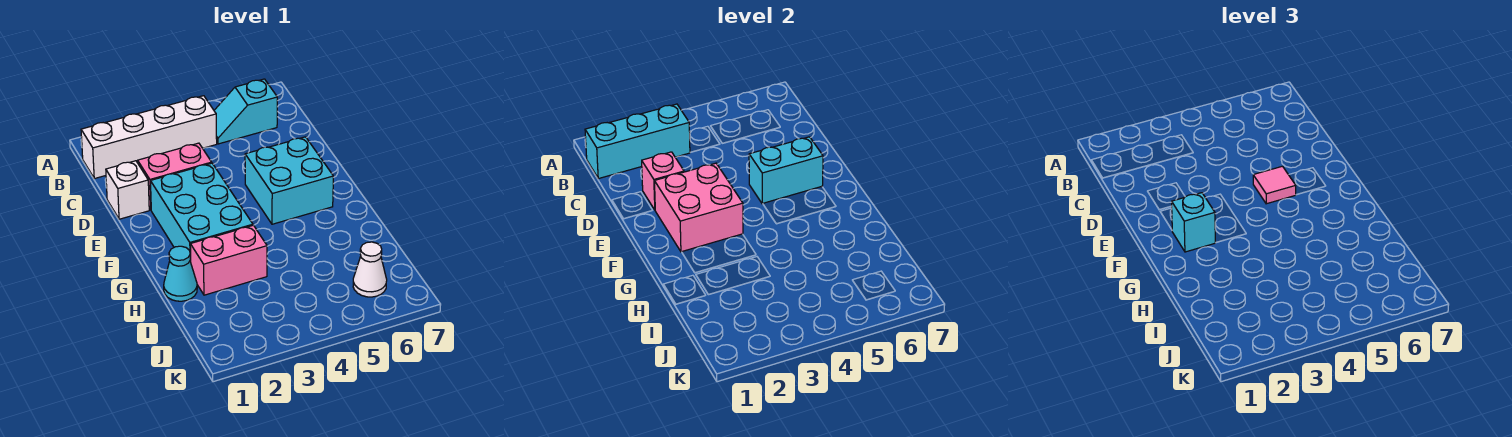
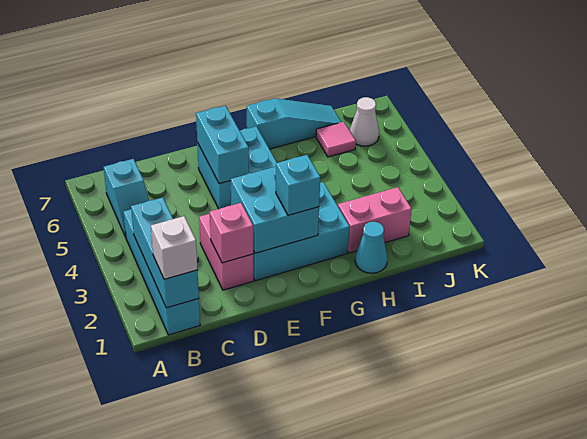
white 1x4 brick [81,96,217,179] -> cyan 1x4 brick [123,209,200,335]
white 1x1 brick [106,161,149,219] -> white 1x1 brick moved to [151,216,197,279]
pink 2x2 brick [654,163,743,252] -> cyan 2x2 brick [231,167,319,253]
pink 1x1 tile [1253,166,1296,204] -> pink 1x1 tile moved to [316,122,356,157]
none -> cyan 1x3 slope [247,98,341,149]
pink 1x2 brick [190,225,267,295] -> pink 1x2 brick turned to [338,187,412,253]

